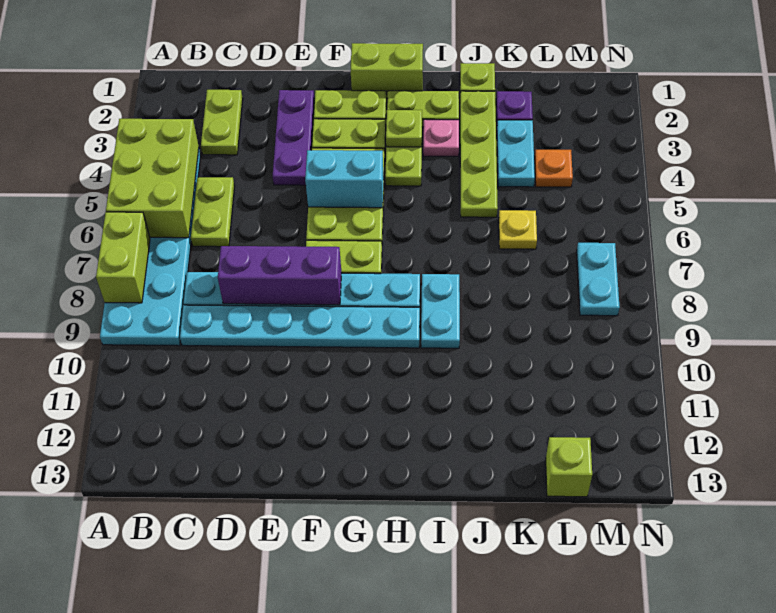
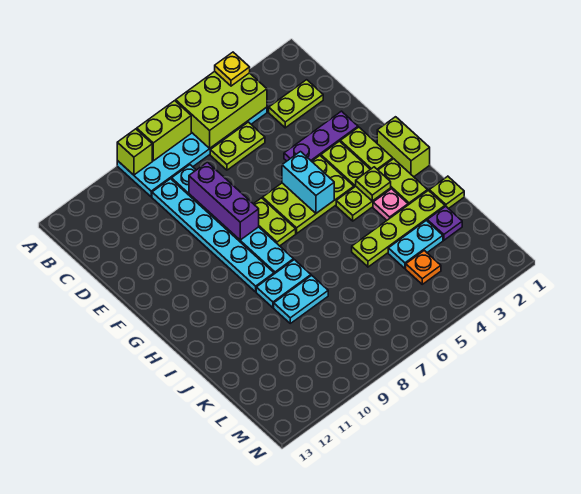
yellow 1x1 plate [499,210,537,249] -> yellow 1x1 plate moved to [215,52,250,86]
lime 1x1 brick [546,437,592,497] -> lime 1x1 brick moved to [117,129,152,175]
cyan 1x2 plate [577,243,620,316] -> cyan 1x2 plate moved to [274,275,328,323]

